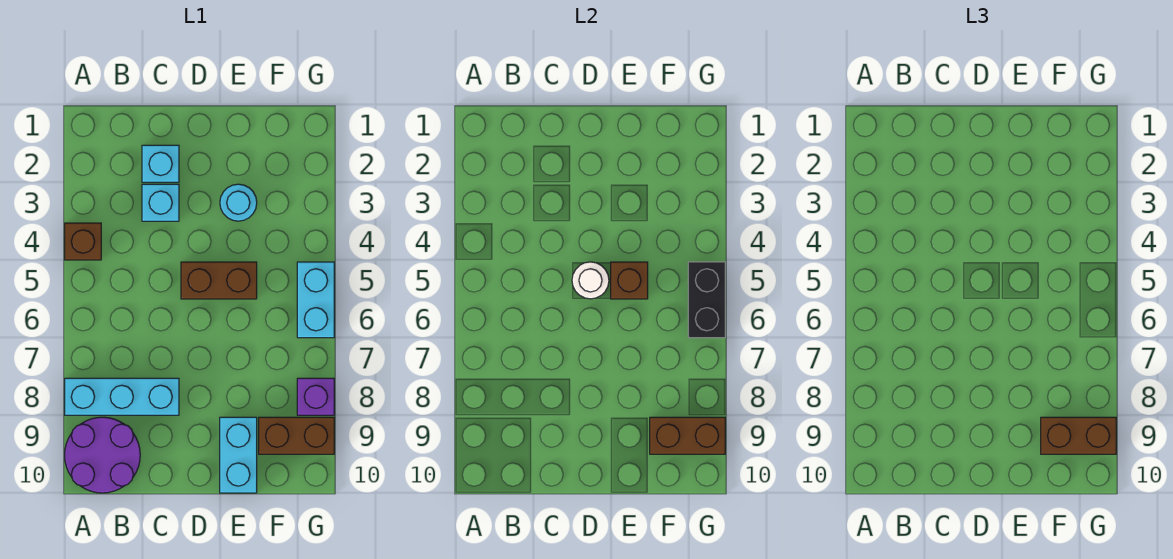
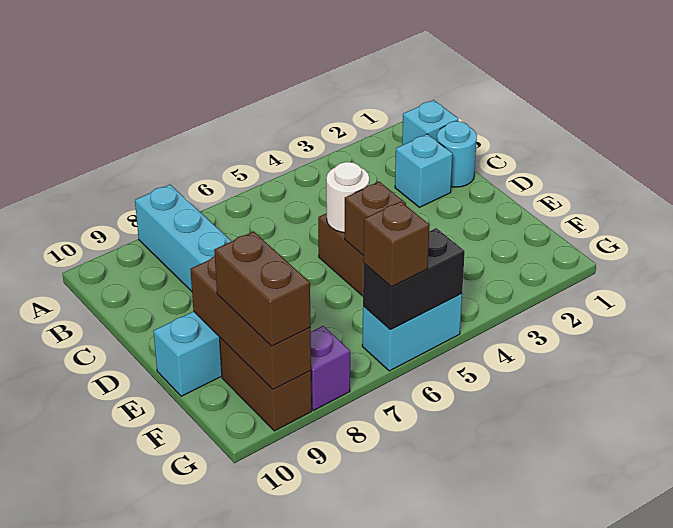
brown 1x1 brick [65,223,101,260] -> brown 1x1 brick moved to [363,201,429,287]
purple 2x2 round brick [65,417,140,493] -> none
cyan 1x1 brick [142,184,179,221] -> cyan 1x1 brick moved to [402,100,458,145]
cyan 1x1 round brick [220,184,257,221] -> cyan 1x1 round brick moved to [437,121,477,187]
brown 1x2 brick [650,417,725,454] -> brown 1x3 brick [190,256,311,389]

